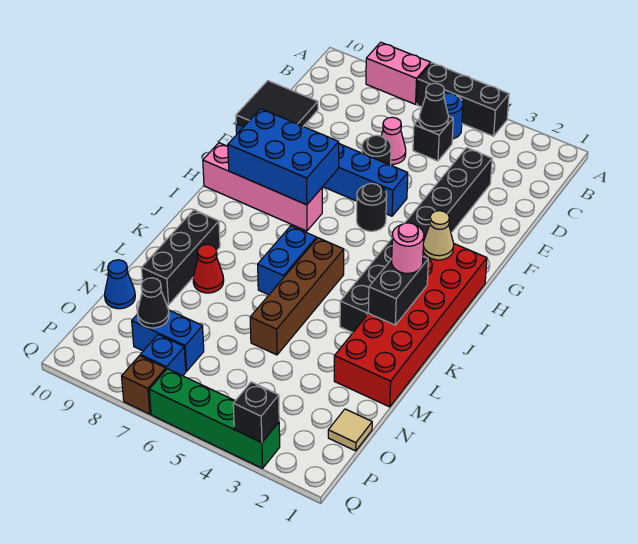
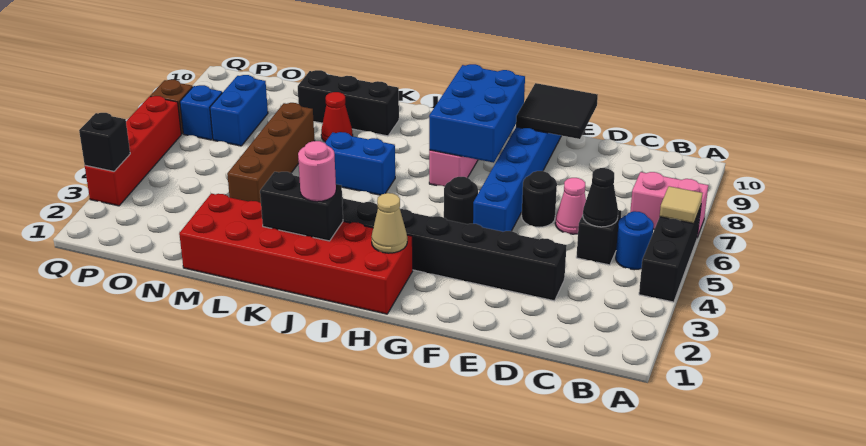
pink 1x2 brick [366,42,431,104] -> pink 1x2 brick turned to [630,172,708,237]
brown 1x4 brick [250,238,344,355] -> brown 1x4 brick turned to [227,103,315,203]
blue 1x1 cone [105,260,135,309] -> none
tan 1x1 tile [328,409,372,451] -> tan 1x1 tile moved to [660,186,703,224]
black 1x1 cone [137,278,169,328] -> none
green 1x4 brick [149,369,280,468] -> red 1x4 brick [85,96,181,206]

